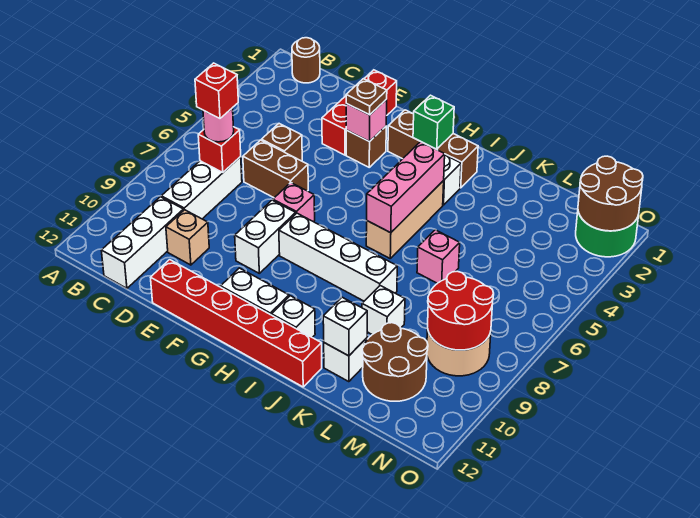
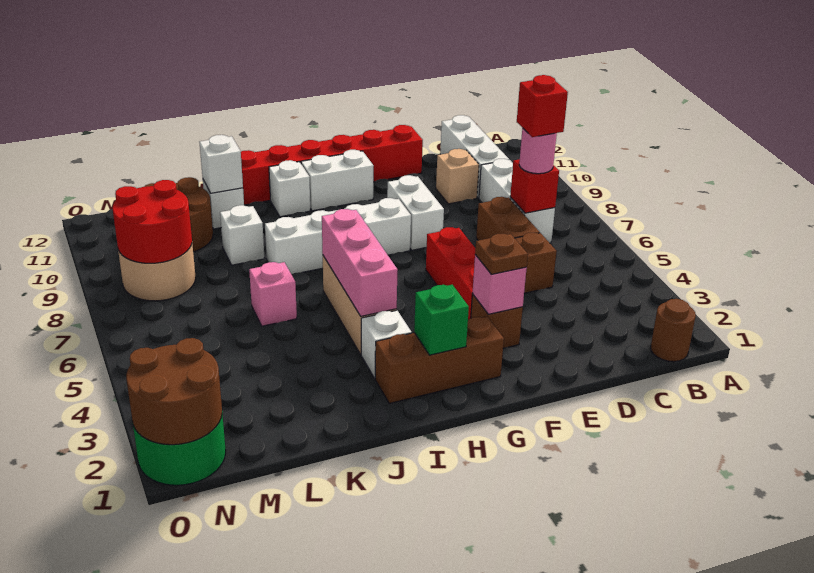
brown 1x2 brick [243,140,308,198] -> brown 1x2 brick turned to [476,197,540,240]
red 1x3 brick [322,70,397,155] -> red 1x3 brick moved to [426,227,475,319]
pink 1x1 brick [273,183,315,222] -> none

